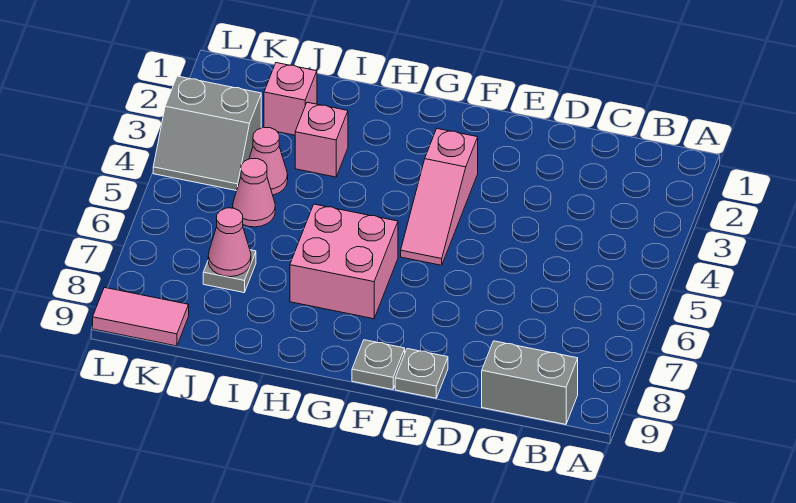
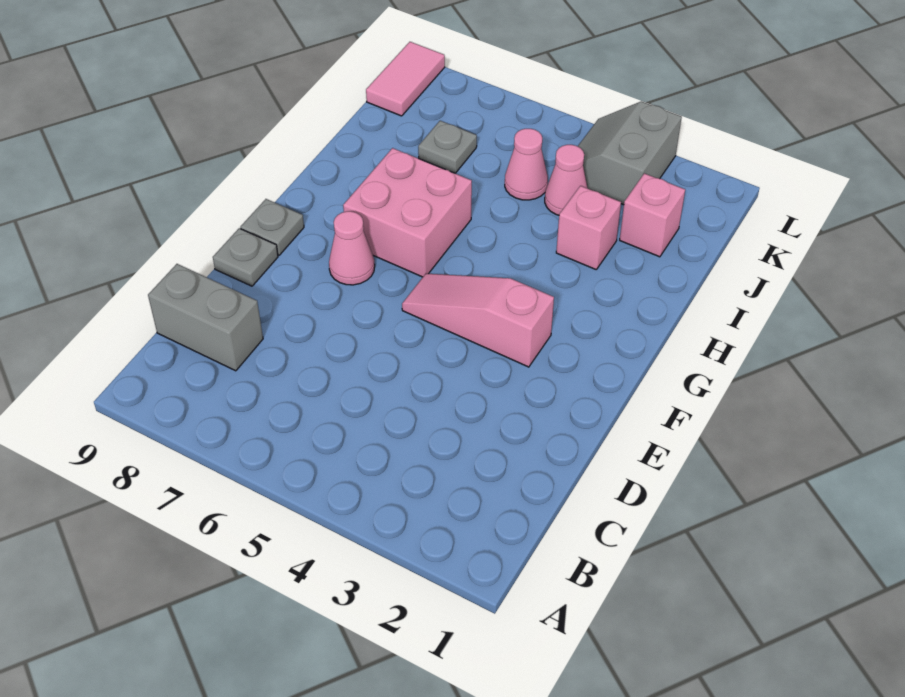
grey 1x2 brick [482,341,578,424] -> grey 1x2 brick turned to [148,264,263,371]
pink 1x1 cone [208,208,251,277] -> pink 1x1 cone moved to [329,211,375,285]

